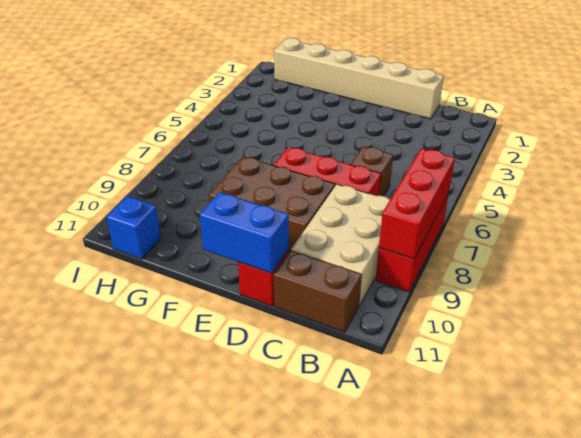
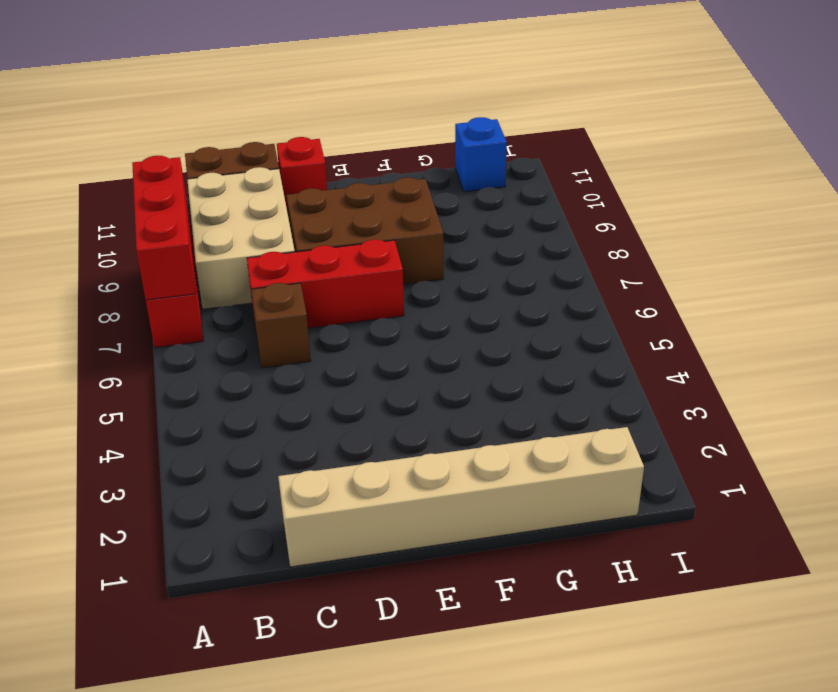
blue 1x2 brick [200,192,289,273] -> none

